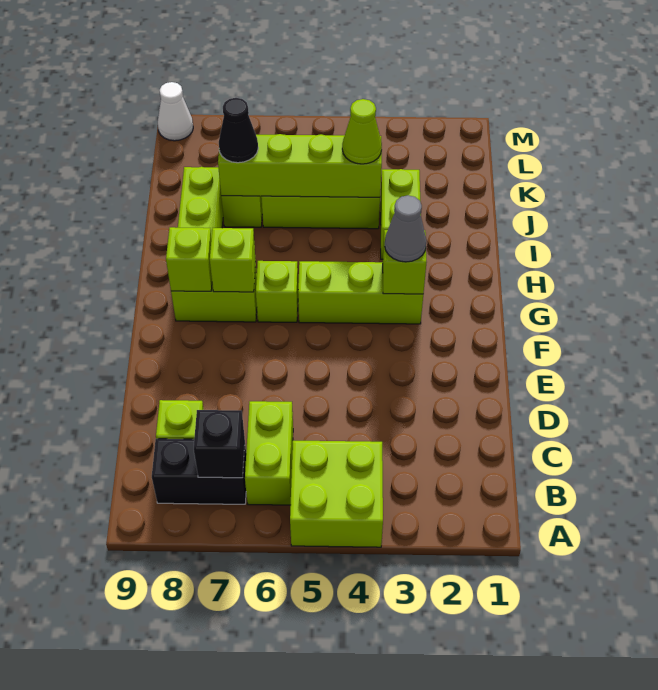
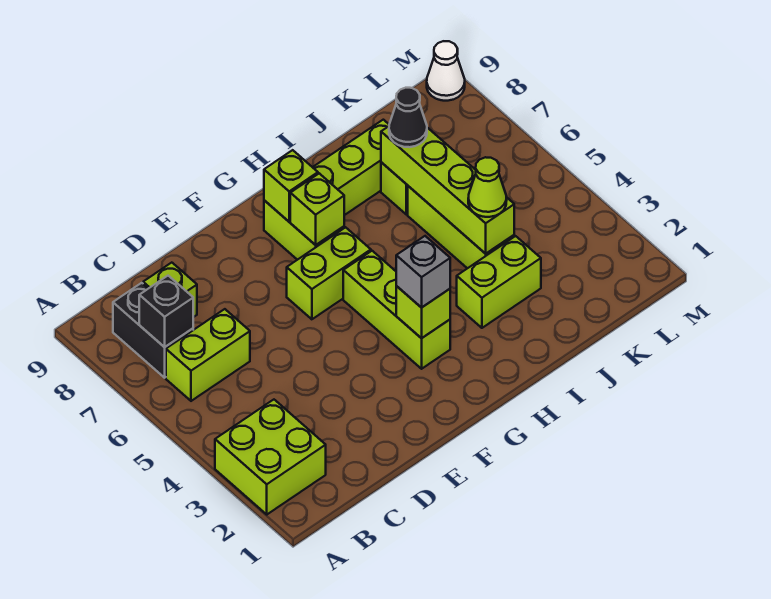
lime 2x2 brick [290,440,383,547] -> lime 2x2 brick moved to [215,400,326,514]
grey 1x1 cone [385,195,426,262] -> grey 1x1 brick [396,236,450,308]
lime 1x1 brick [256,261,298,322] -> lime 1x2 brick [287,227,371,319]

